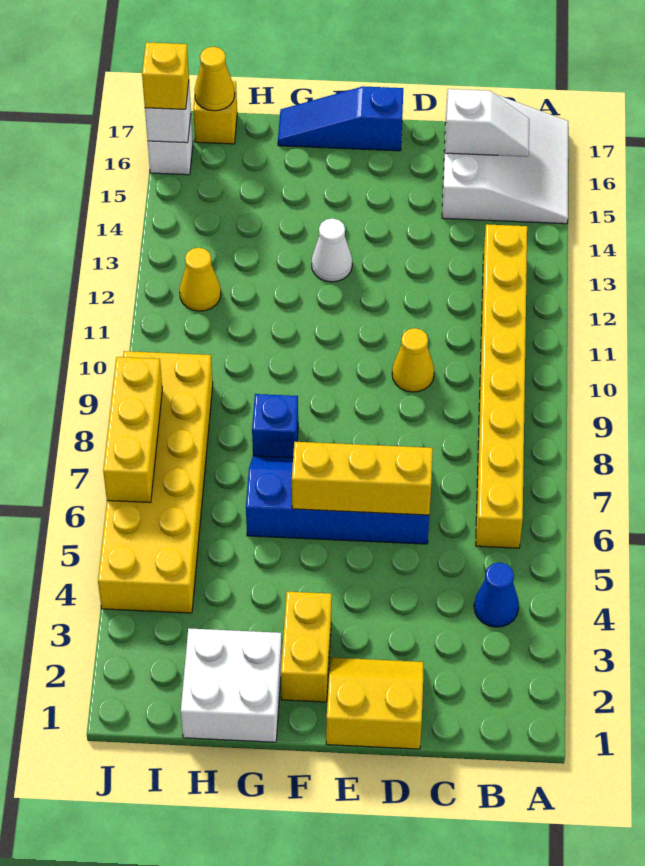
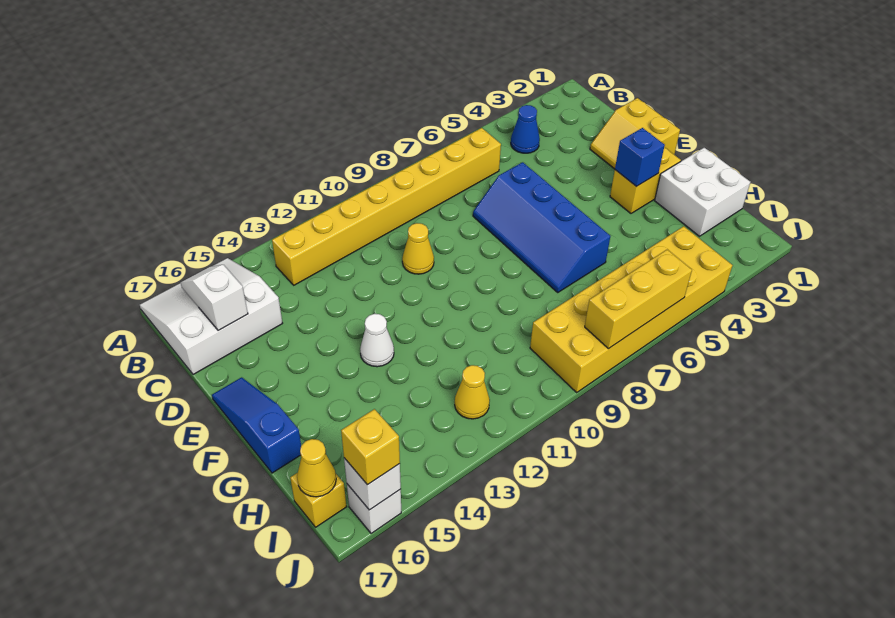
yellow 1x3 brick [292,442,433,515] -> none
blue 1x3 slope [278,86,403,151] -> blue 1x3 slope turned to [212,377,301,473]
blue 1x1 brick [252,394,298,457] -> blue 1x1 brick moved to [615,128,665,187]

